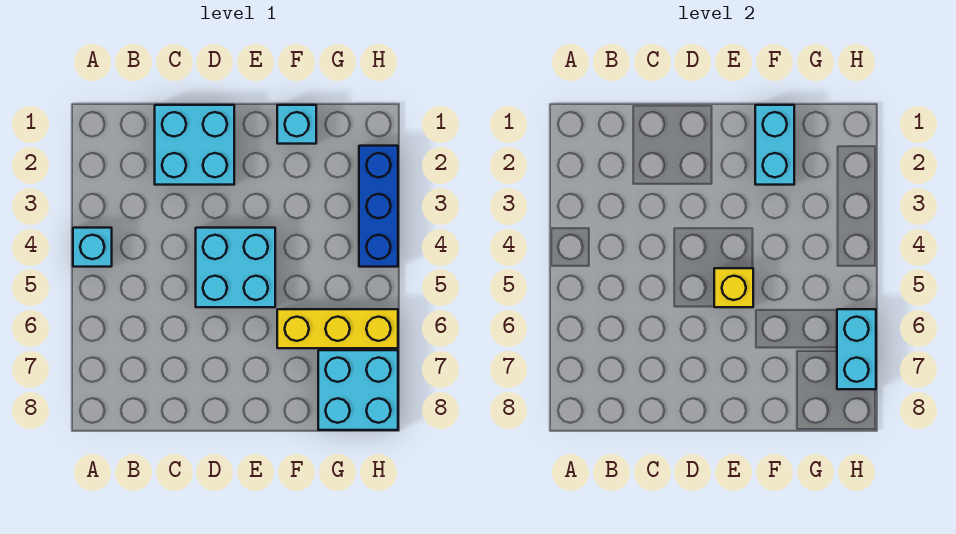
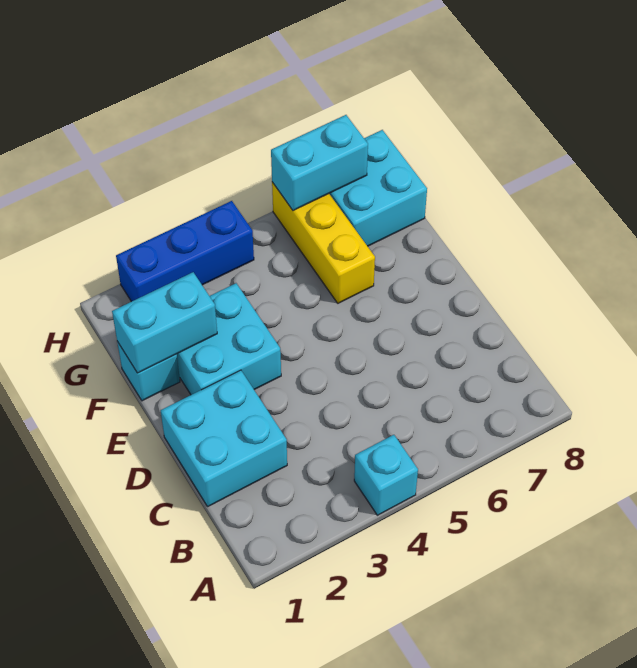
cyan 2x2 brick [196,228,275,307] -> cyan 2x2 brick moved to [177,283,281,395]
yellow 1x1 brick [714,268,753,307] -> none

